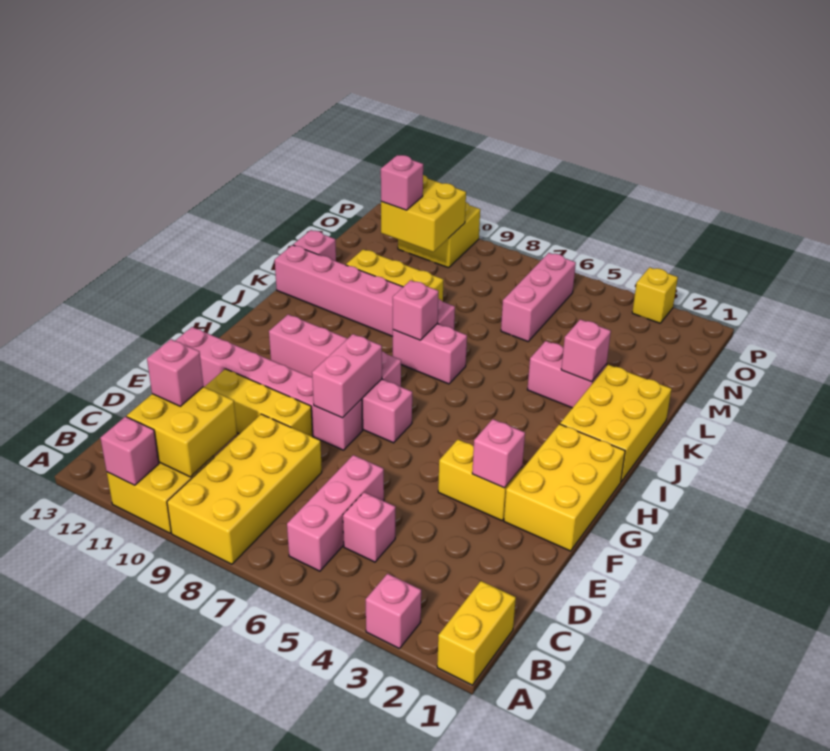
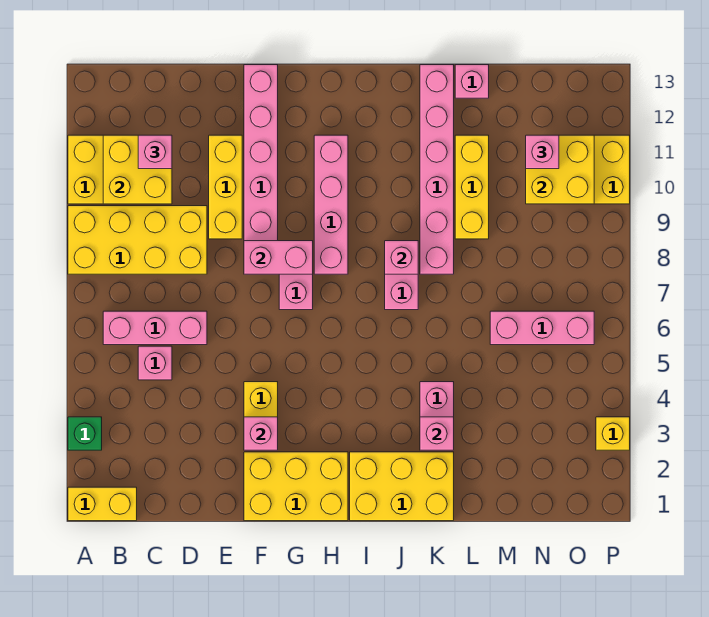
pink 1x1 brick [366,574,421,649] -> green 1x1 brick [68,417,102,450]
pink 1x1 brick [101,416,159,485] -> none

